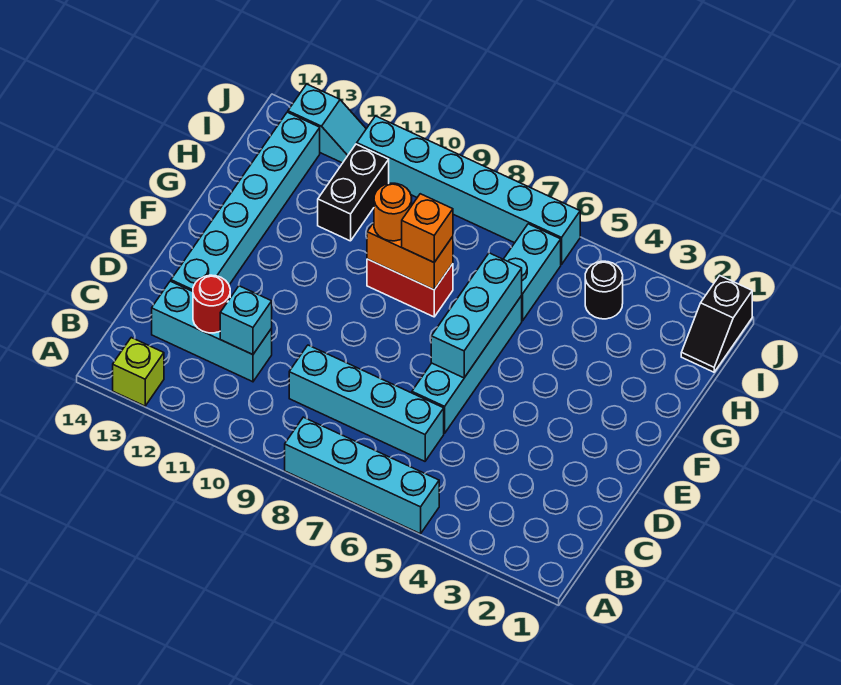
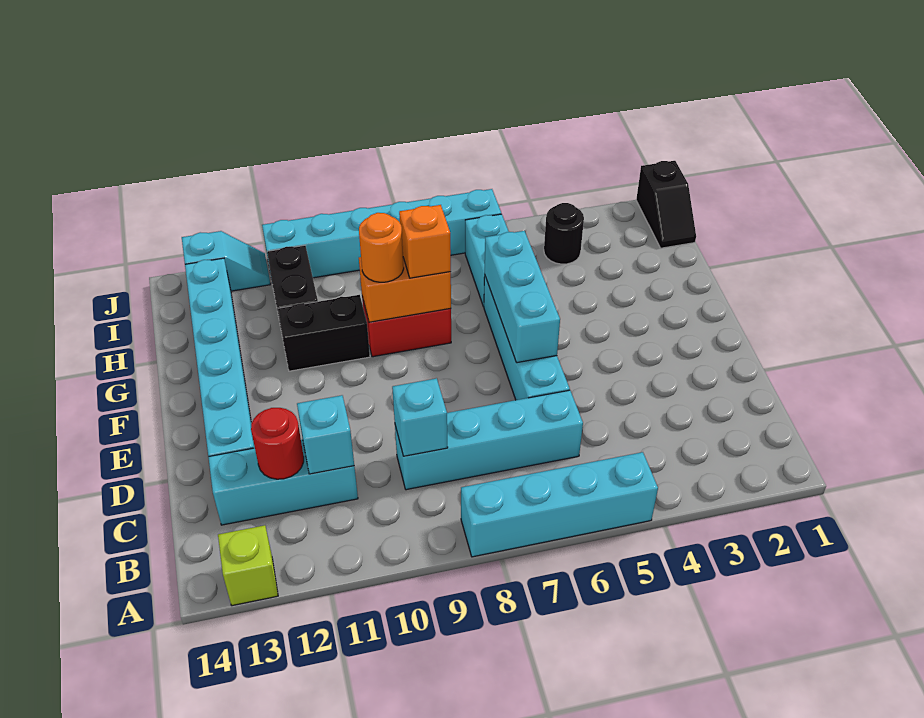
none -> cyan 1x1 brick [392,378,448,456]
none -> black 1x2 brick [278,295,370,371]

